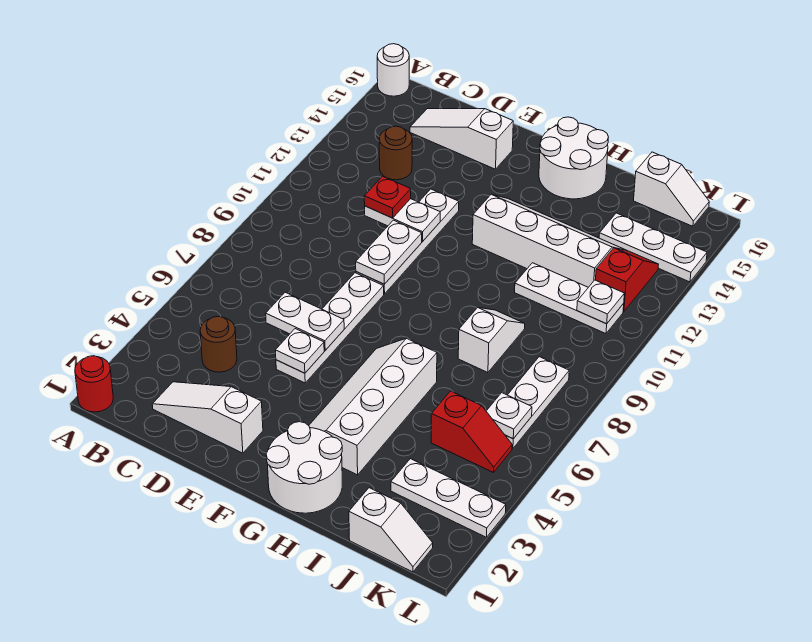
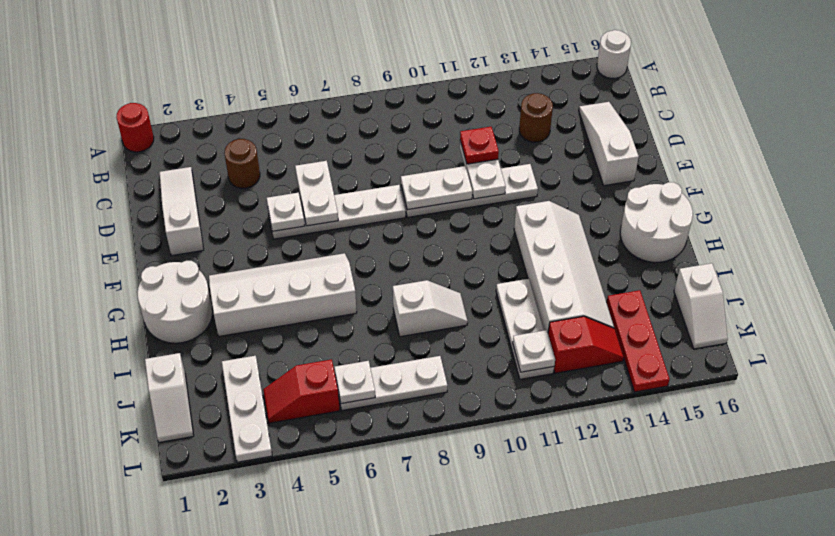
red 1x2 slope [431,391,512,473] -> red 1x2 slope turned to [263,359,340,423]
white 1x3 plate [599,213,707,282] -> red 1x3 plate [607,290,669,392]

